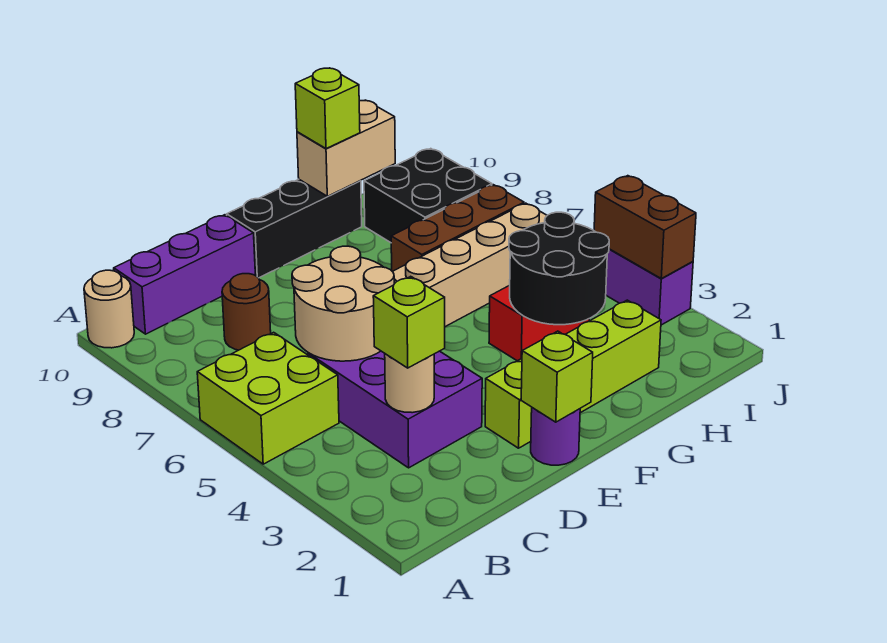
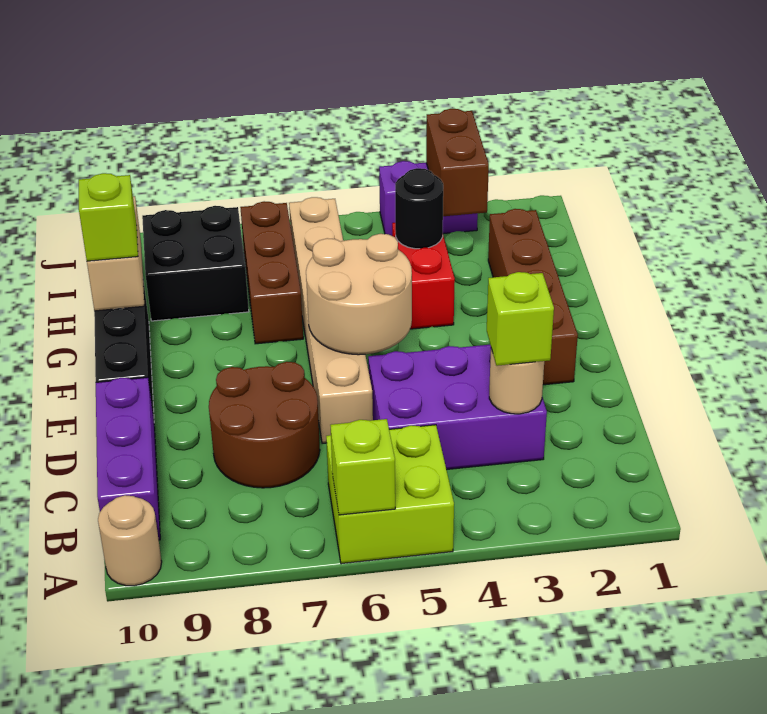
tan 2x2 round brick [292,246,394,361] -> tan 2x2 round brick moved to [306,234,412,355]
brown 1x1 round brick [222,274,271,350] -> brown 2x2 round brick [209,362,320,488]
purple 1x1 round brick [531,408,580,465] -> none
lime 1x1 brick [521,331,593,422] -> lime 1x1 brick moved to [330,419,395,515]
lime 1x4 brick [485,300,661,448] -> brown 1x4 brick [488,209,578,385]
black 2x2 round brick [509,212,609,325] -> black 1x1 round brick [395,168,443,249]
brown 1x2 brick [594,176,696,279] -> brown 1x2 brick turned to [426,109,489,216]

